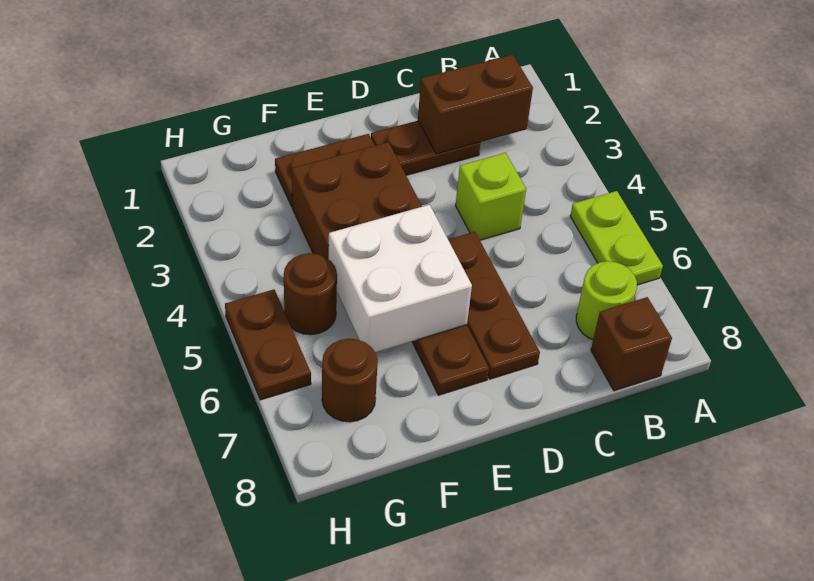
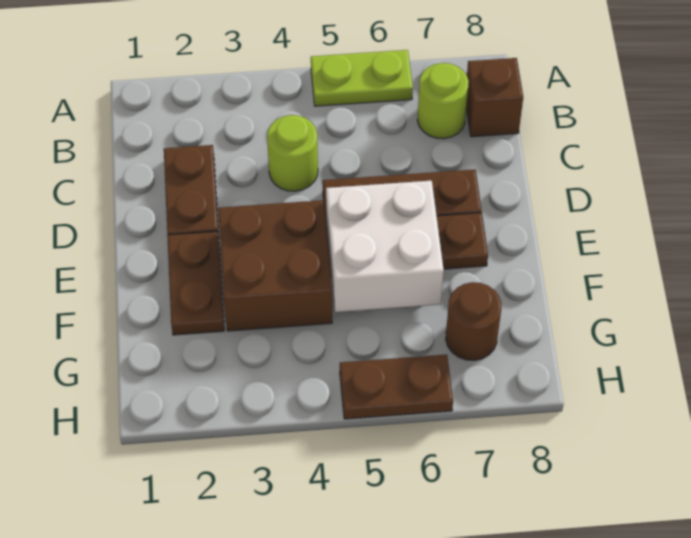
brown 1x2 brick [418,54,533,154] -> none
lime 1x1 brick [456,153,526,240] -> lime 1x1 round brick [267,115,318,191]
brown 1x1 round brick [284,253,337,335] -> none

